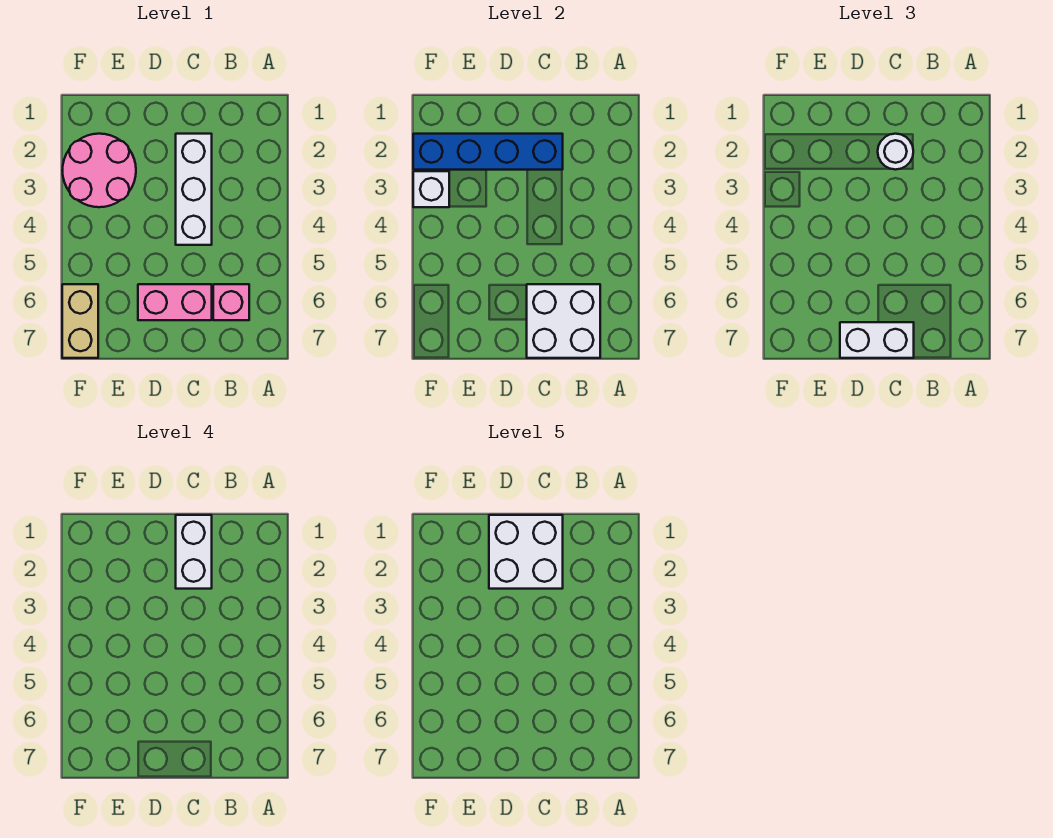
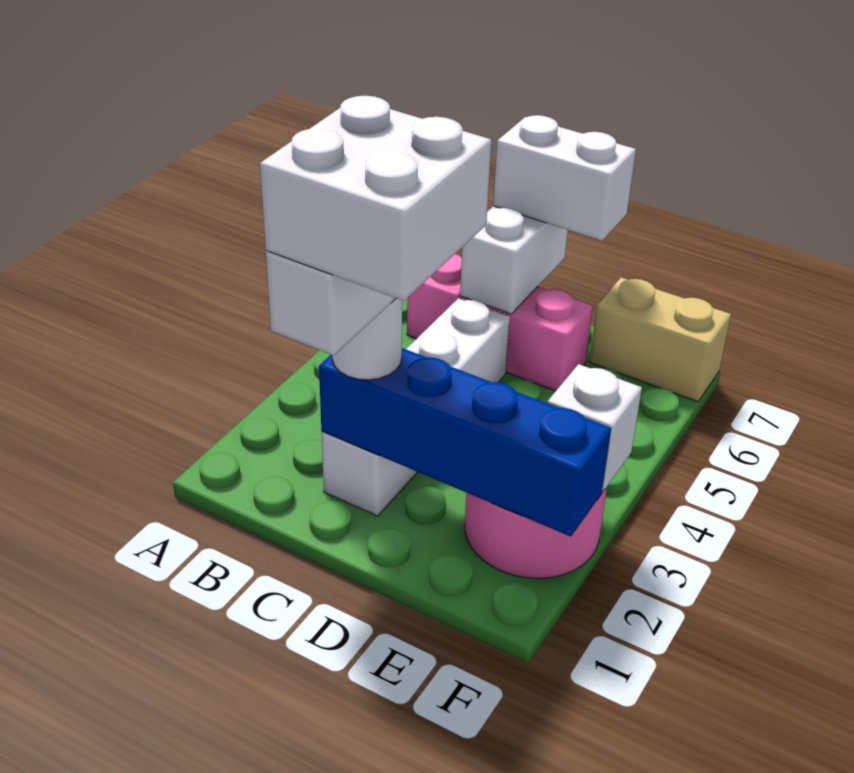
white 2x2 brick [527,284,600,358] -> white 1x2 brick [460,206,568,314]
white 1x3 brick [176,134,212,245] -> white 1x4 brick [322,298,510,516]
tan 1x2 brick [62,284,98,358] -> tan 1x2 brick turned to [590,277,731,402]

